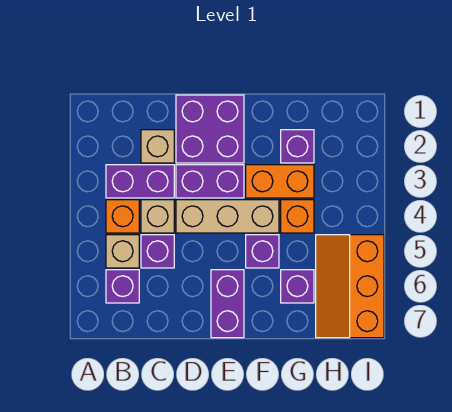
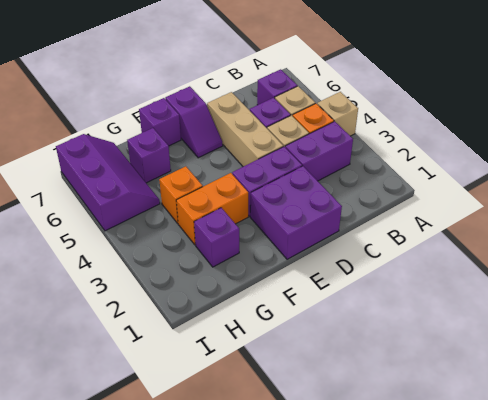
tan 1x1 brick [141,130,174,163] -> tan 1x1 brick moved to [317,92,358,136]
tan 1x3 brick [176,200,279,233] -> tan 1x3 brick turned to [207,92,283,167]
purple 1x2 brick [211,270,244,338] -> purple 1x2 slope [165,86,223,158]
purple 1x1 brick [246,235,279,268] -> purple 1x1 brick moved to [139,98,181,146]
orange 2x3 slope [316,235,384,338] -> purple 2x3 slope [56,134,160,231]

